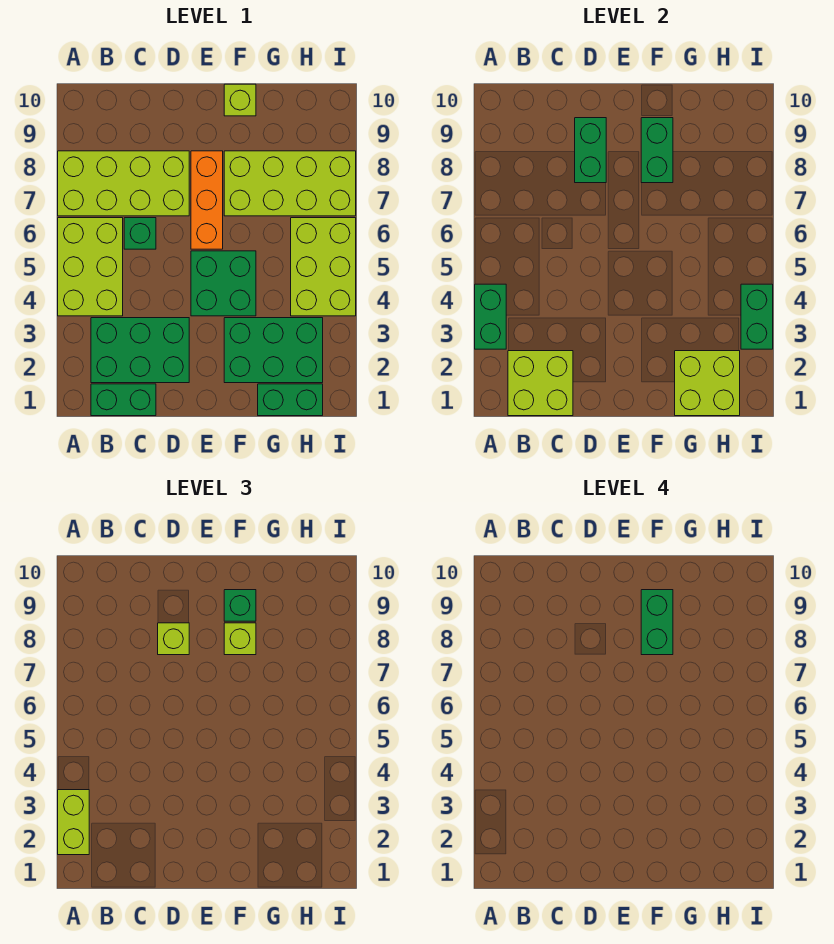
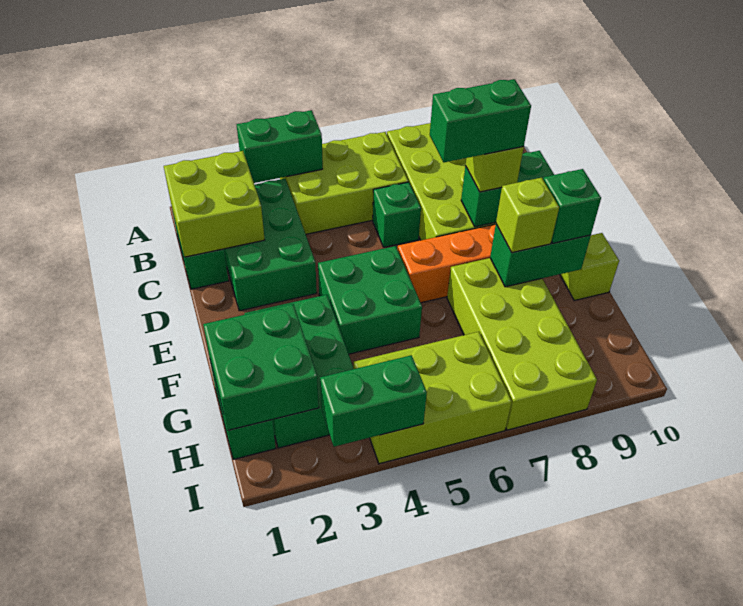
lime 1x2 brick [58,790,89,855] -> none
green 1x2 brick [641,590,673,655] -> green 1x2 brick moved to [430,79,531,162]
lime 2x2 brick [675,351,740,416] -> green 2x2 brick [203,304,319,430]

